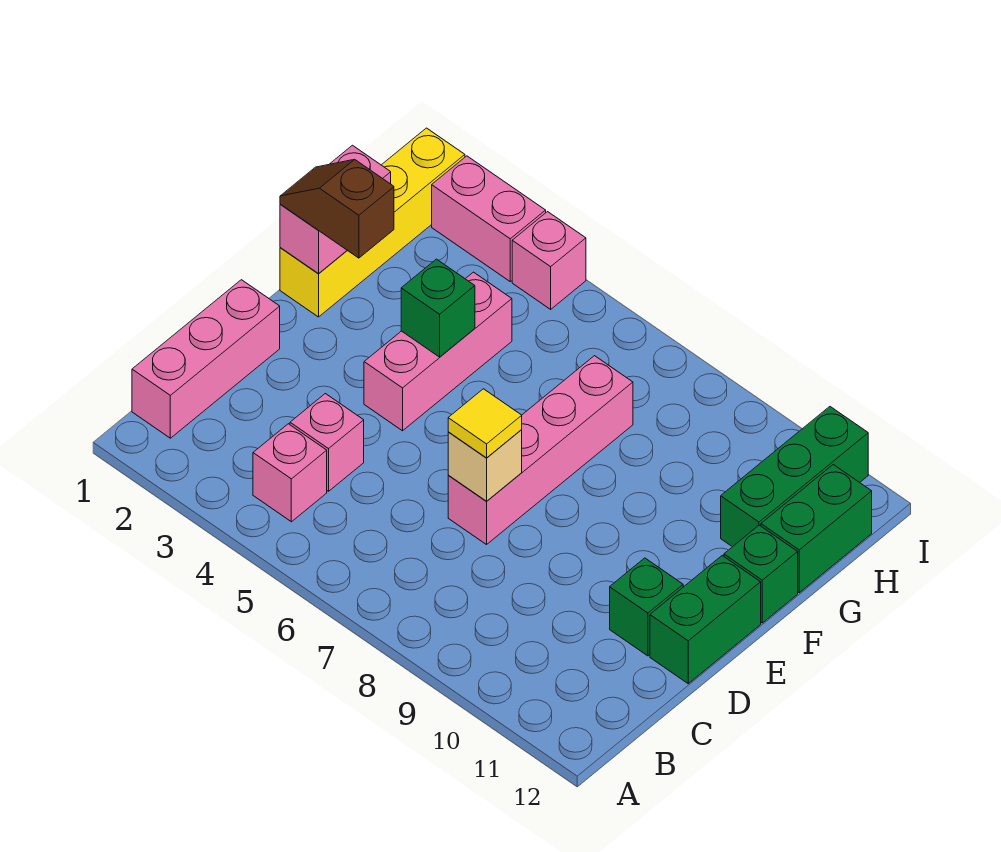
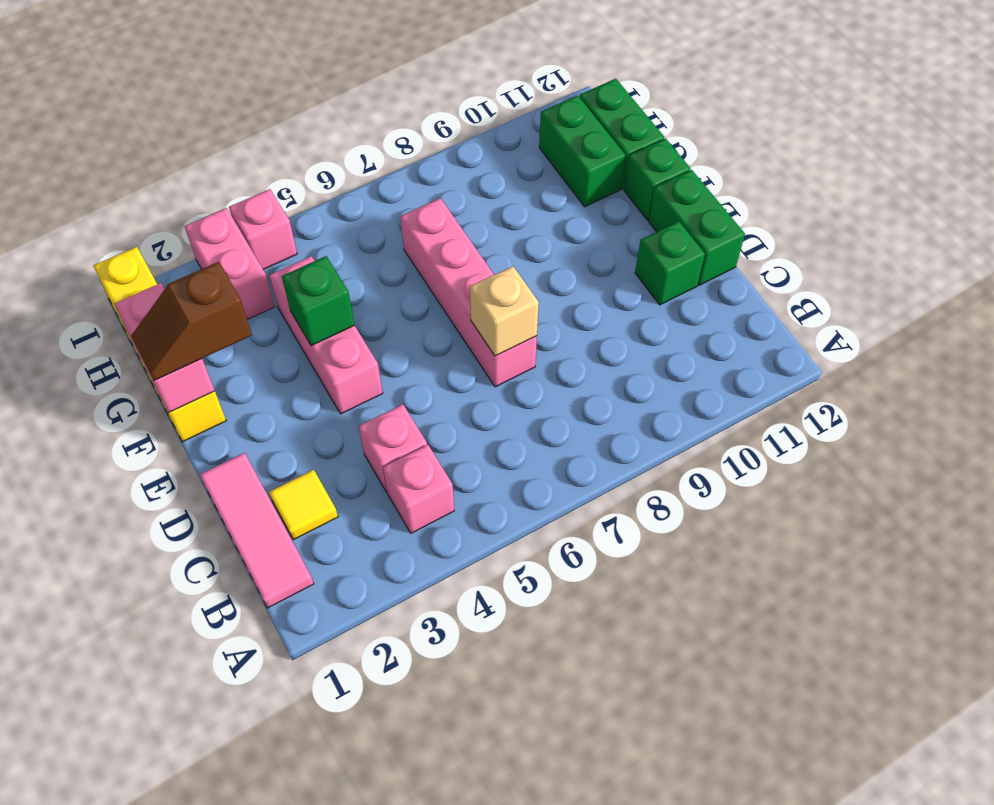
pink 1x3 brick [132,280,280,438] -> pink 1x3 tile [200,453,314,608]
yellow 1x1 tile [448,389,522,458] -> yellow 1x1 tile moved to [269,470,338,540]
green 1x3 brick [721,407,868,547] -> green 1x2 brick [539,95,625,207]
pink 1x2 brick [432,156,546,281] -> pink 1x2 brick turned to [185,208,275,320]

